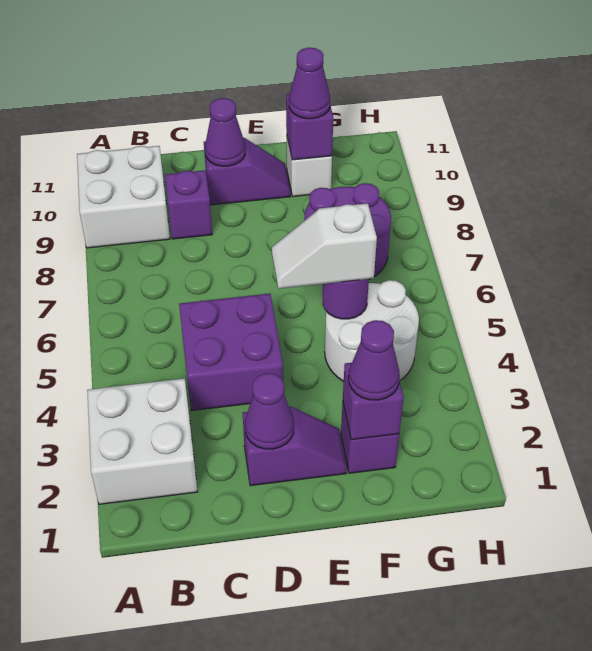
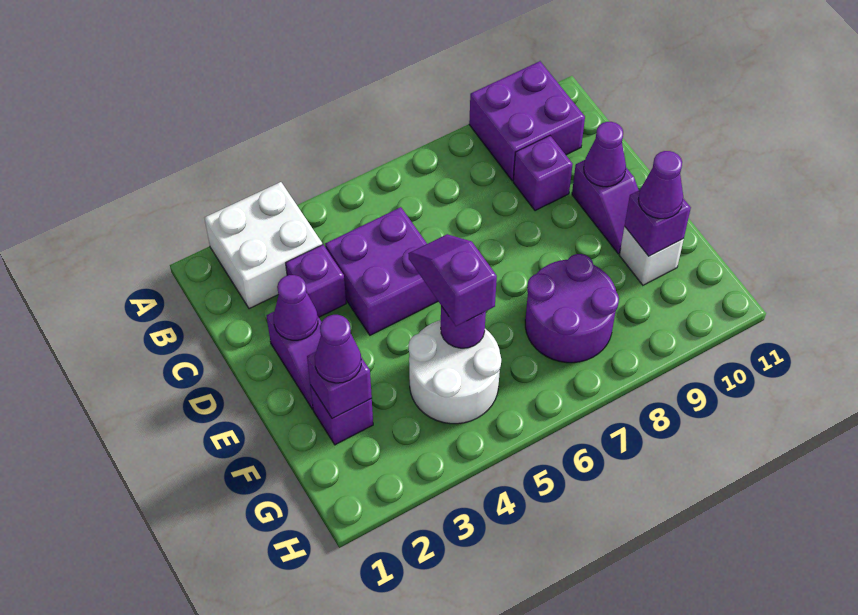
white 2x2 brick [77,146,170,248] -> purple 2x2 brick [469,61,585,181]
none -> purple 1x1 brick [286,245,346,317]
white 1x2 slope [272,203,377,289] -> purple 1x2 slope [408,234,497,326]

